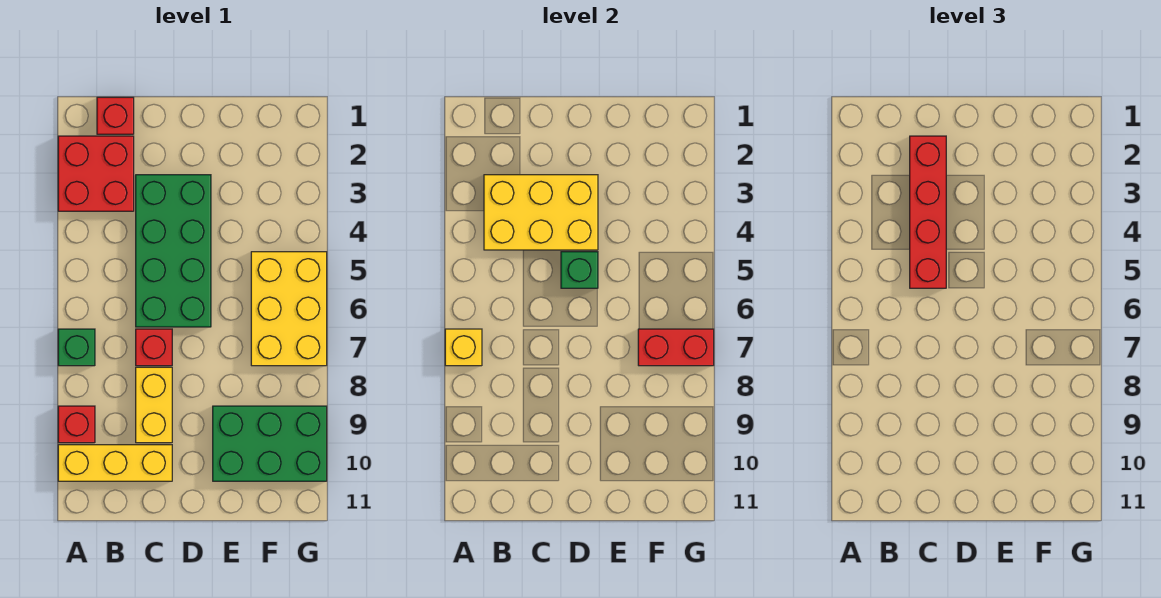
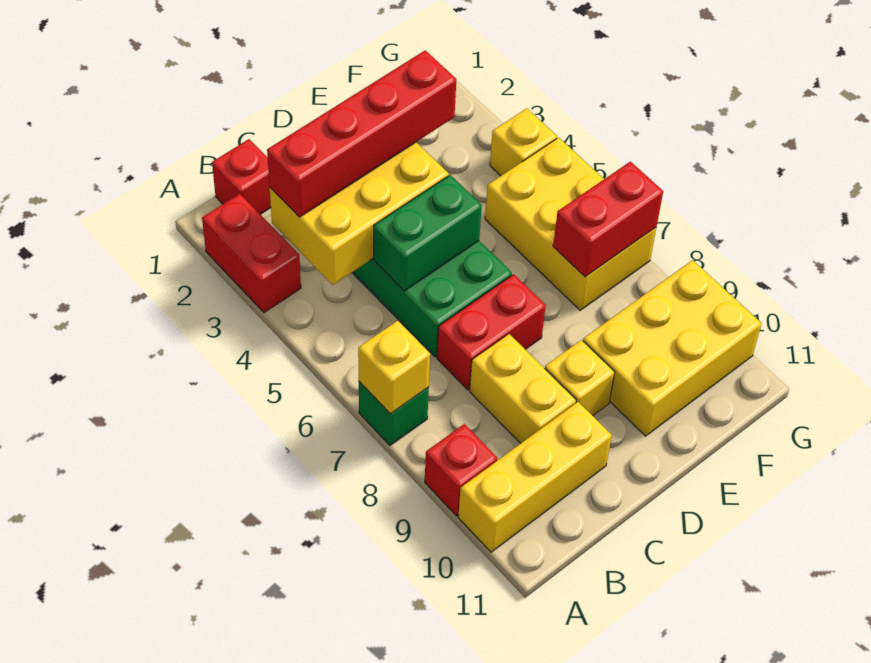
red 2x2 brick [58,136,134,211] -> red 1x2 brick [202,194,301,313]
red 1x4 brick [910,136,946,288] -> red 1x4 brick turned to [267,50,456,217]
red 1x1 brick [136,329,172,366] -> red 1x2 brick [437,274,546,390]
green 1x1 brick [561,252,598,288] -> green 1x2 brick [374,175,482,291]
none -> yellow 1x1 brick [545,340,615,416]
green 2x3 brick [213,406,327,481] -> yellow 2x3 brick [583,260,762,436]
none -> yellow 1x1 brick [490,108,557,176]

